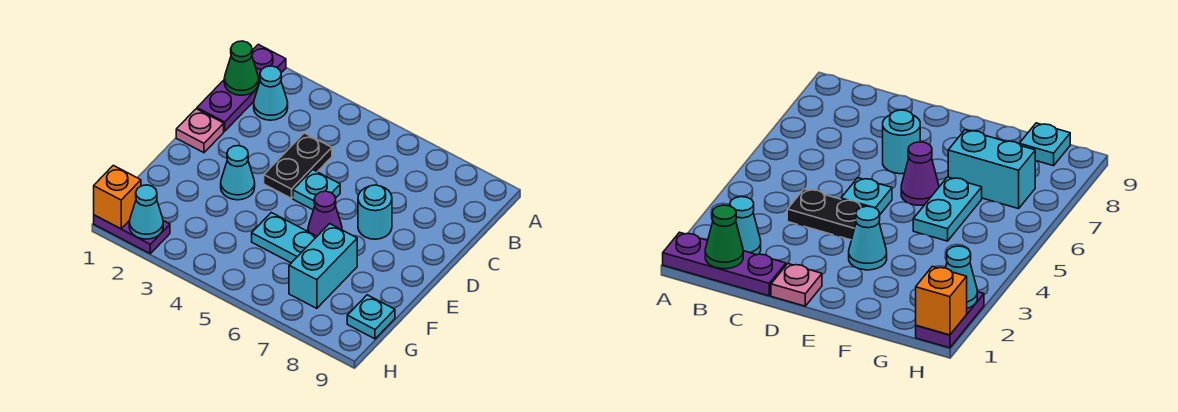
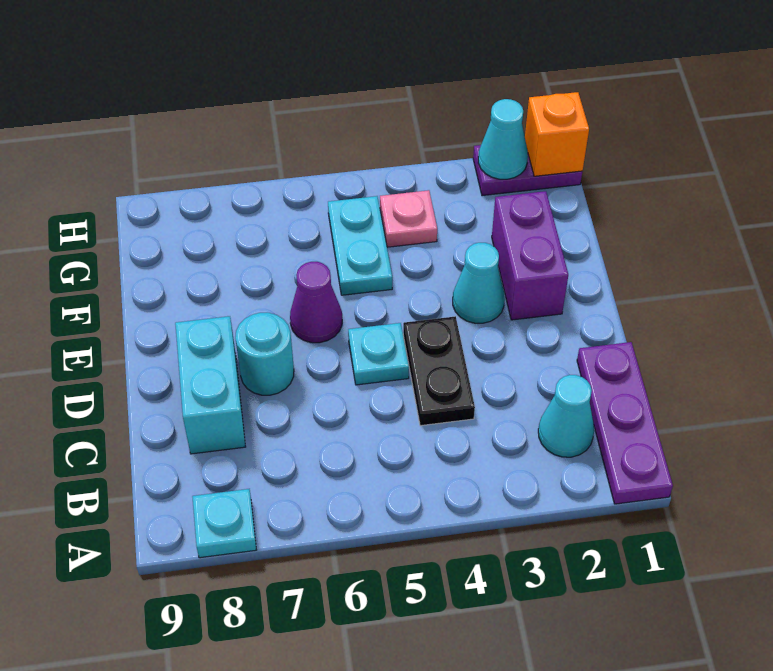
green 1x1 cone [224,41,259,95] -> none
pink 1x1 plate [176,109,224,153] -> pink 1x1 plate moved to [380,190,437,247]
none -> purple 1x2 brick [492,191,568,320]
cyan 1x2 plate [252,213,317,263] -> cyan 1x2 plate turned to [328,196,392,295]
cyan 1x2 brick [289,224,357,308] -> cyan 1x2 brick moved to [175,316,245,454]
cyan 1x1 plate [347,295,395,339] -> cyan 1x1 plate moved to [192,489,256,558]

